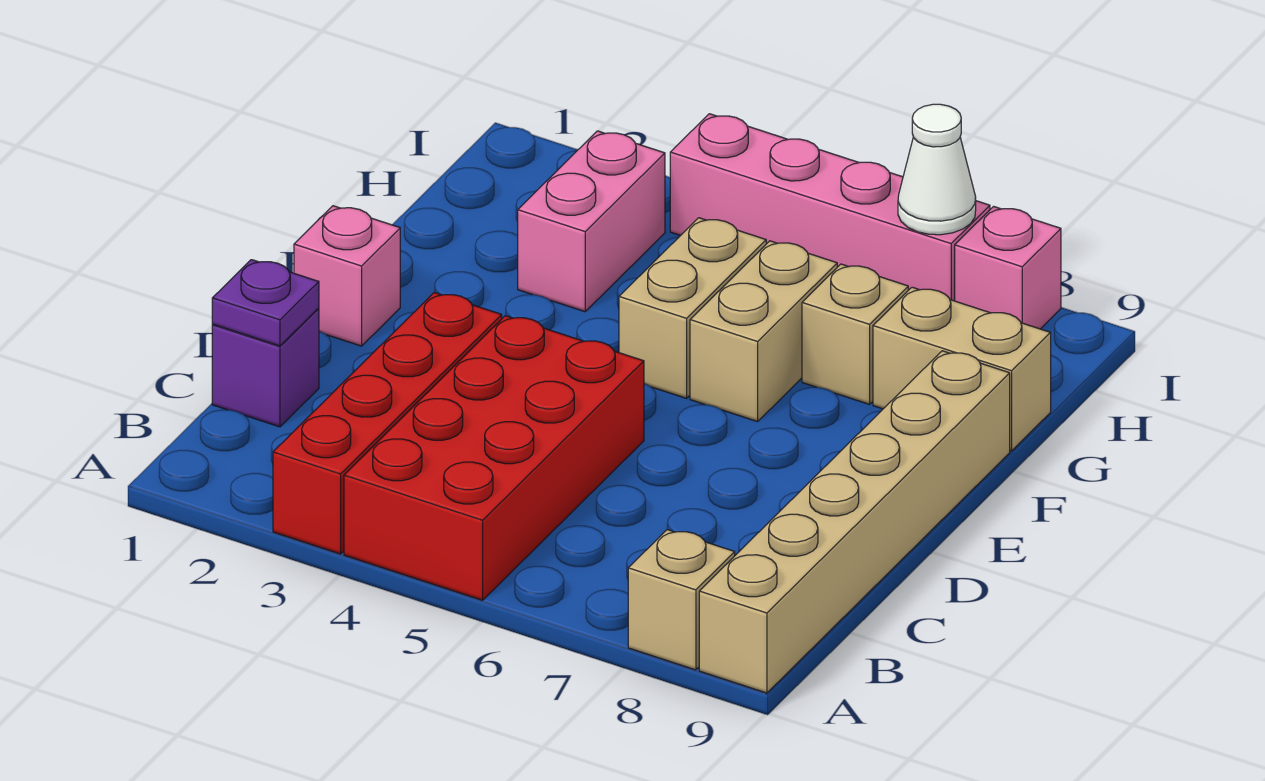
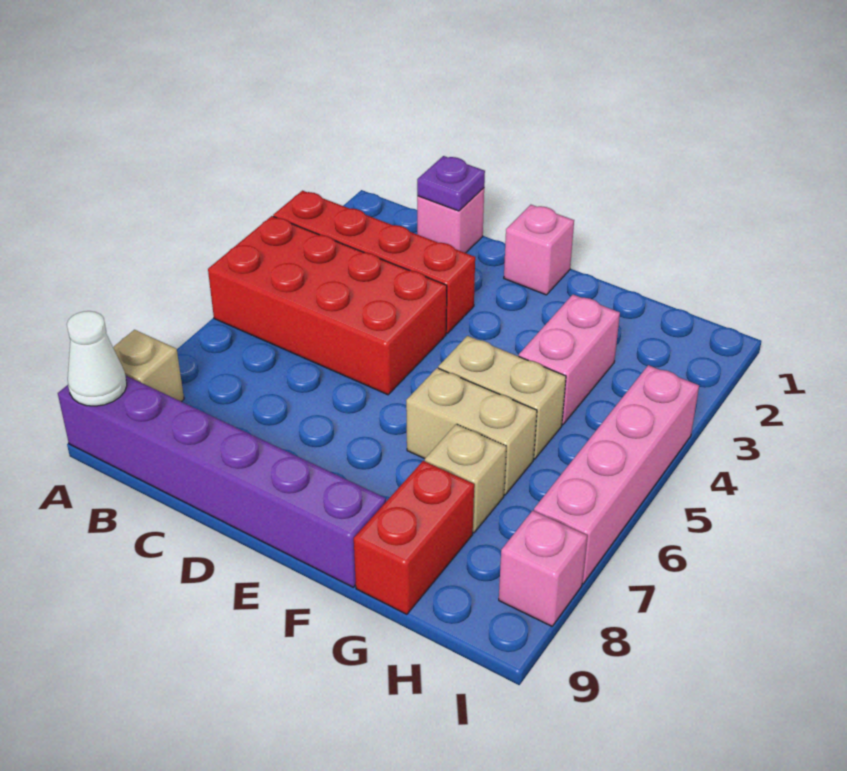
tan 1x6 brick [699,351,1010,693] -> purple 1x6 brick [58,375,386,587]
purple 1x1 brick [212,308,319,427] -> pink 1x1 brick [417,188,484,253]
pink 1x2 brick [518,131,665,312] -> pink 1x2 brick turned to [519,295,620,425]
tan 1x2 brick [873,287,1051,451] -> red 1x2 brick [354,461,474,614]
white 1x1 cone [898,104,976,235] -> white 1x1 cone moved to [67,311,127,406]

